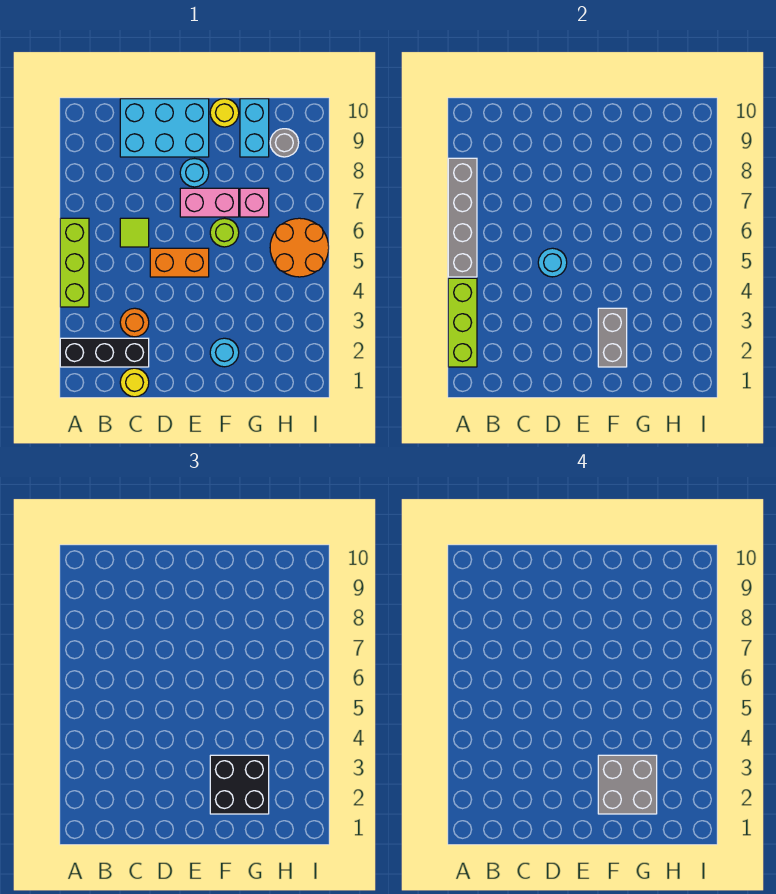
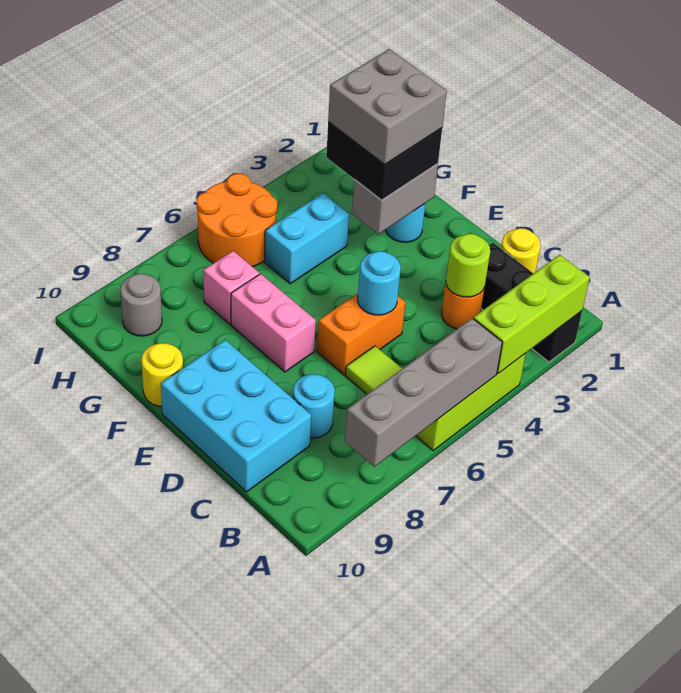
orange 1x2 brick [150,248,209,277] -> orange 1x2 brick turned to [317,293,405,375]
cyan 1x1 round brick [180,159,209,187] -> cyan 1x1 round brick moved to [293,374,335,438]
lime 1x1 round brick [210,218,239,247] -> lime 1x1 round brick moved to [446,234,490,297]
cyan 1x2 brick [240,99,269,157] -> cyan 1x2 brick moved to [265,193,349,284]

